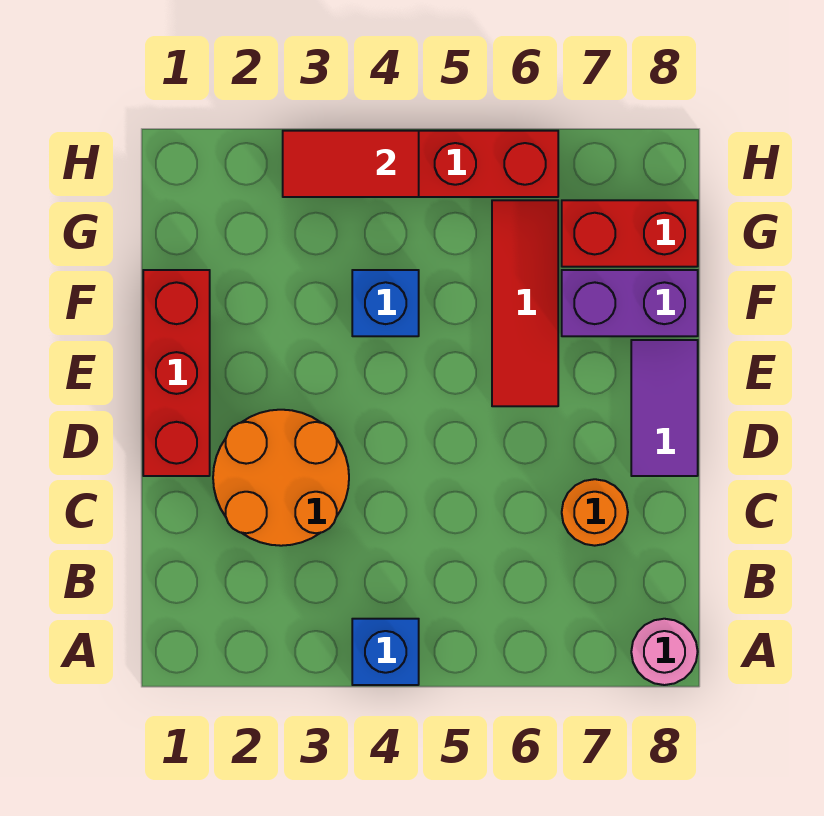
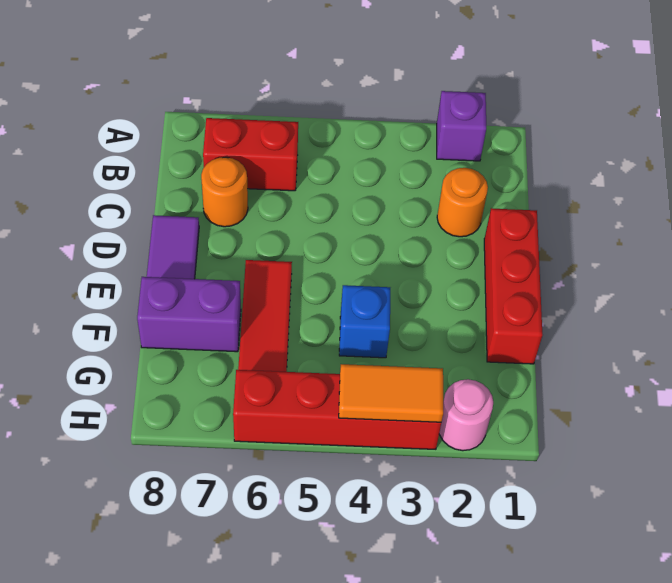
none -> purple 1x1 brick [437,91,486,161]
blue 1x1 brick [352,619,419,685] -> none
pink 1x1 round brick [631,619,698,685] -> pink 1x1 round brick moved to [439,379,493,451]
orange 2x2 round brick [213,410,349,546] -> orange 1x1 round brick [437,168,488,237]
red 1x2 brick [562,200,698,267] -> red 1x2 brick moved to [203,118,298,191]
red 1x2 tile [283,131,419,197] -> orange 1x2 tile [339,364,443,422]

